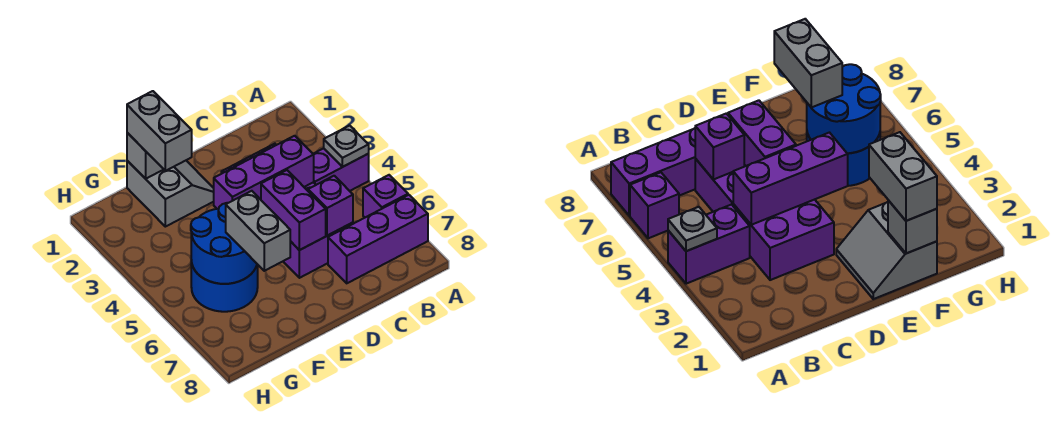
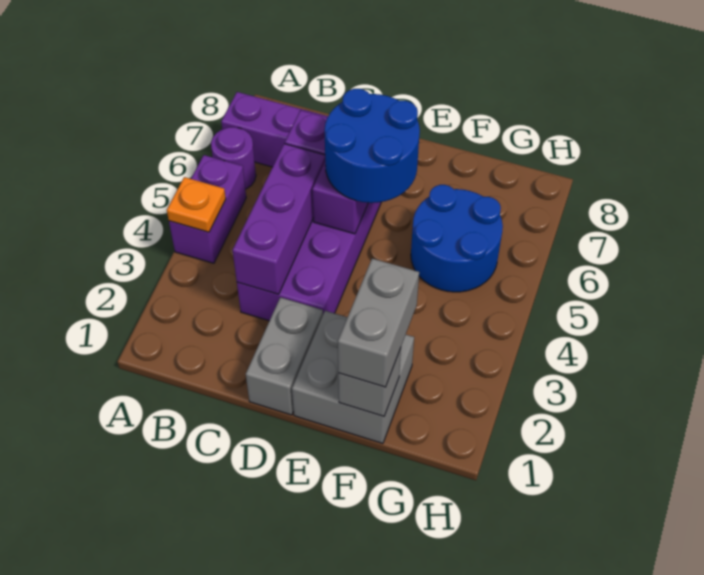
purple 1x2 brick [314,148,369,191] -> purple 1x2 brick turned to [169,155,246,263]
grey 1x1 plate [324,125,369,167] -> orange 1x1 plate [167,177,226,232]
purple 1x1 brick [363,175,408,217] -> purple 1x1 round brick [211,127,256,189]
purple 1x3 brick [214,136,314,209] -> purple 1x3 brick turned to [233,144,325,294]
grey 2x2 slope [127,161,214,227] -> grey 2x2 brick [292,311,414,444]
blue 2x2 round brick [191,203,257,284] -> blue 2x2 round brick moved to [324,89,420,203]
grey 1x2 brick [226,191,290,271] -> grey 1x2 brick moved to [246,297,323,415]

